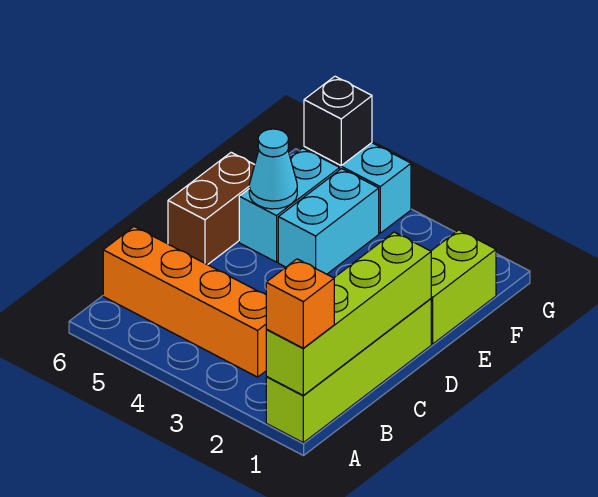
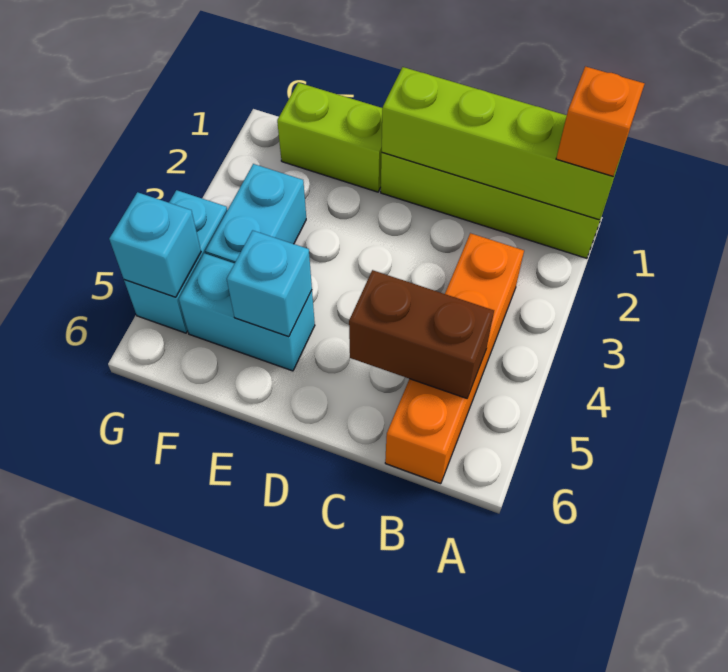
brown 1x2 brick [168,152,255,265] -> brown 1x2 brick moved to [349,270,494,398]
cyan 1x2 brick [278,169,379,274] -> cyan 1x2 brick turned to [205,164,306,263]
cyan 1x1 cone [249,129,297,209] -> cyan 1x1 brick [227,230,312,337]
black 1x1 brick [304,76,372,165] -> cyan 1x1 brick [109,192,201,297]

